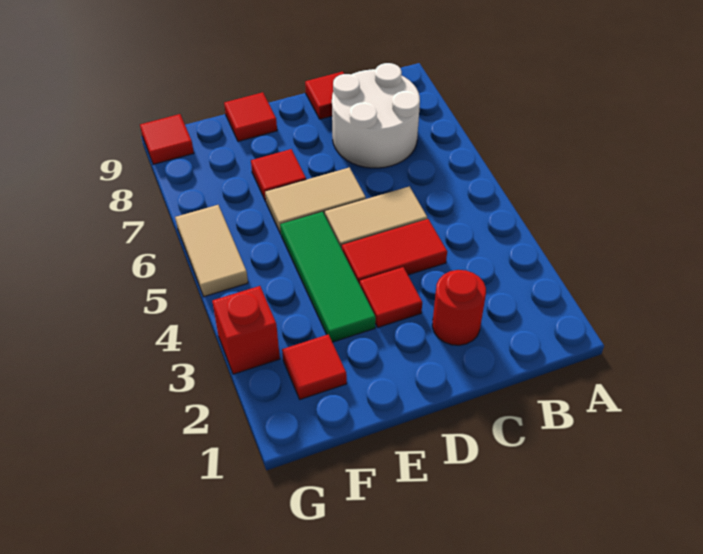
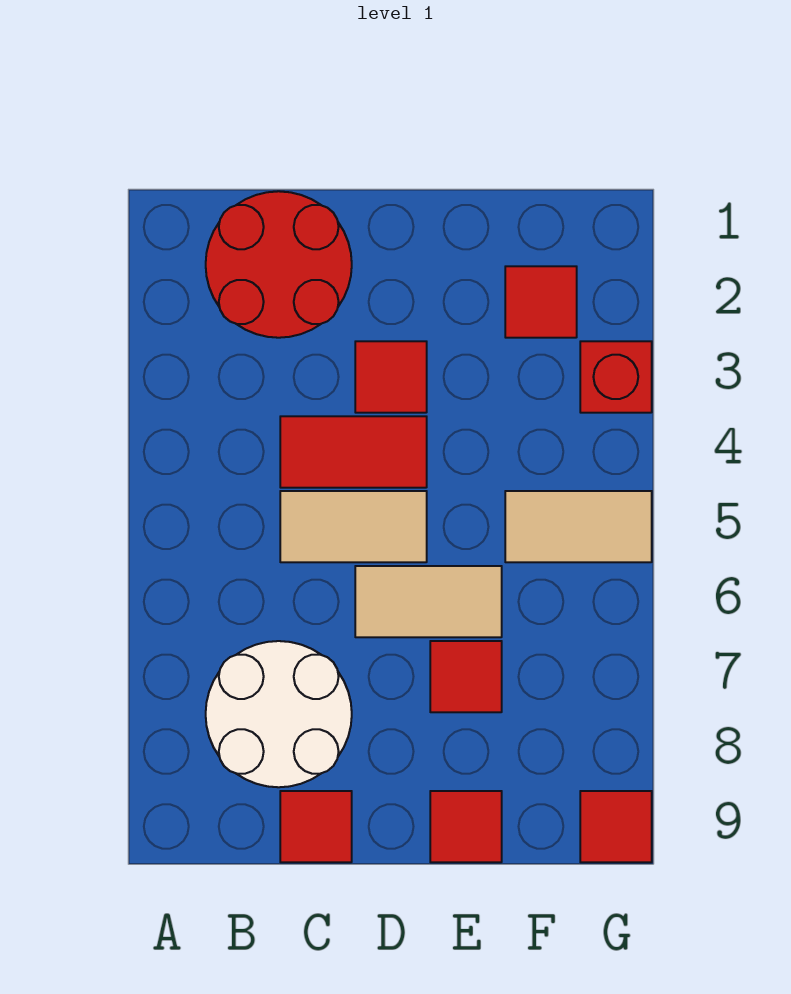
red 1x1 round brick [432,270,486,345] -> red 2x2 round brick [206,191,352,338]
green 1x3 tile [280,212,376,342] -> none
tan 1x2 tile [175,205,248,297] -> tan 1x2 tile turned to [505,491,652,562]

